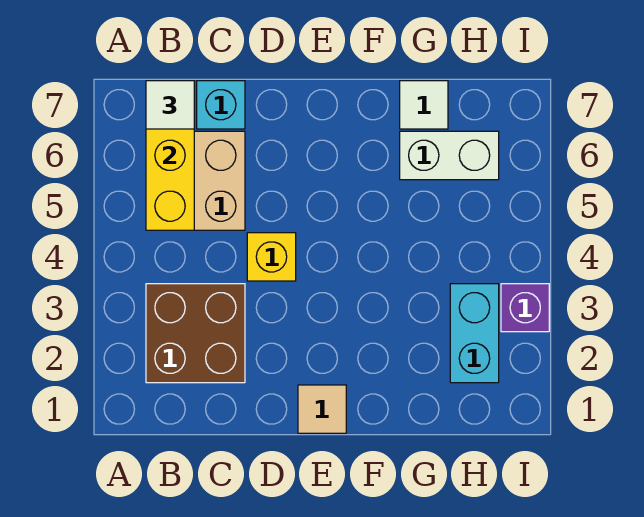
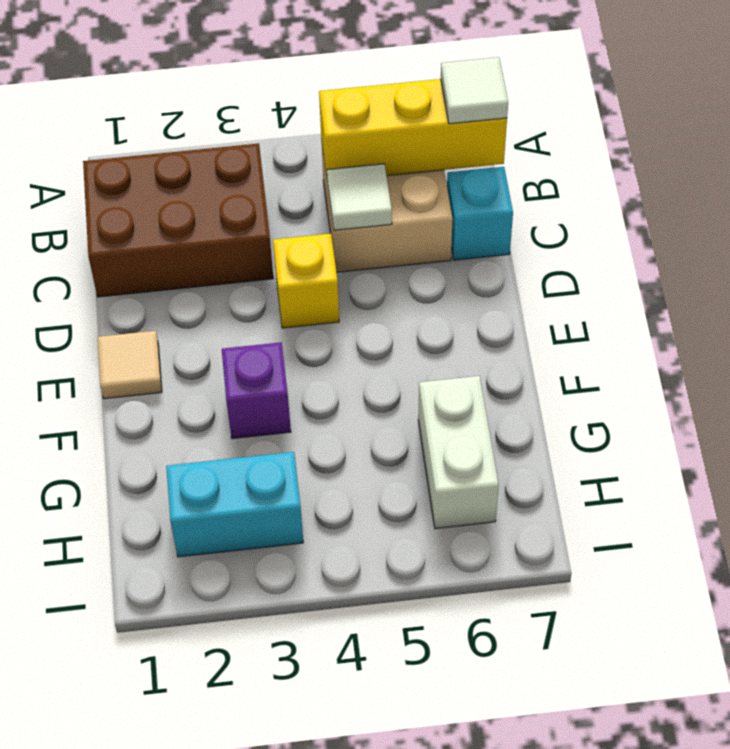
brown 2x2 brick [146,284,245,383] -> brown 2x3 brick [83,144,273,297]
white 1x1 tile [400,81,448,129] -> white 1x1 tile moved to [327,164,392,230]
purple 1x1 brick [501,284,549,332] -> purple 1x1 brick moved to [222,342,291,439]

